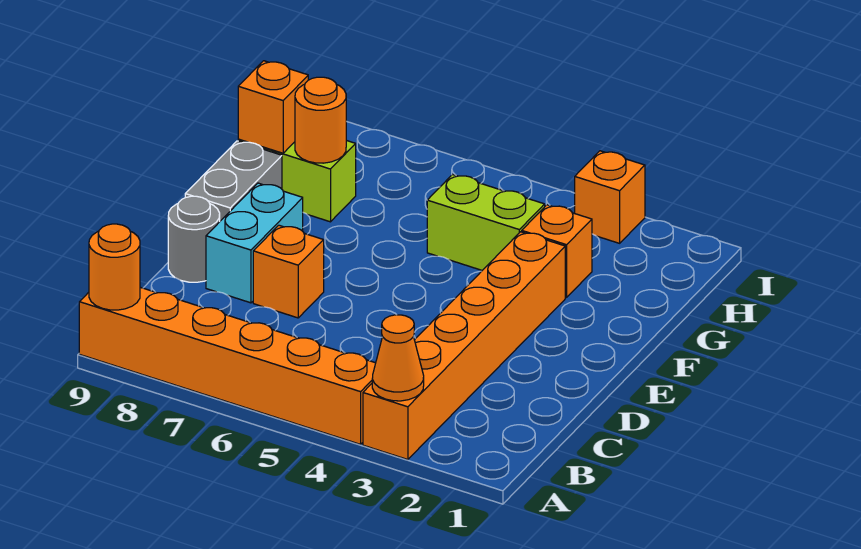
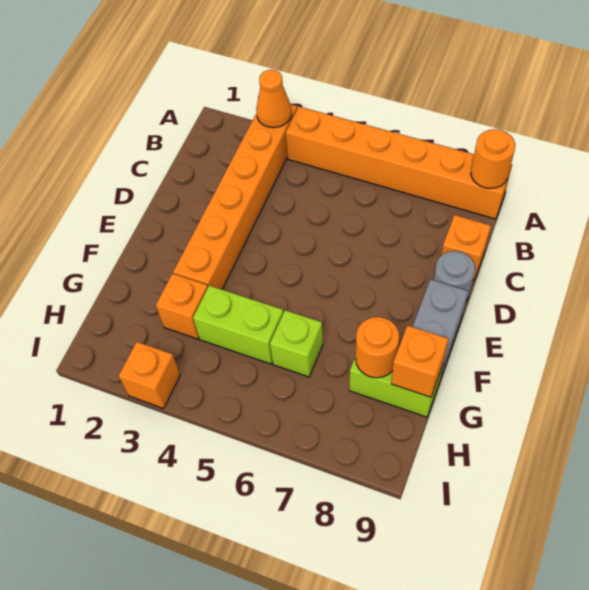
orange 1x1 brick [253,225,324,318] -> orange 1x1 brick moved to [441,215,491,280]
cyan 1x2 brick [206,183,303,303] -> none
none -> lime 1x1 brick [270,310,323,377]

